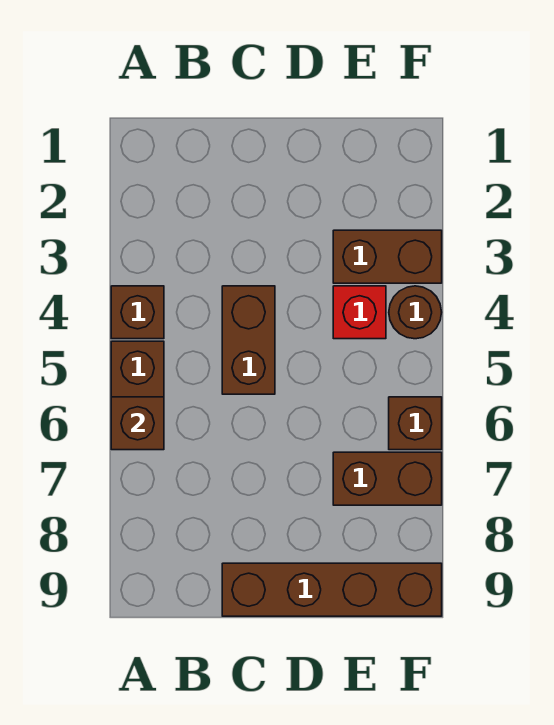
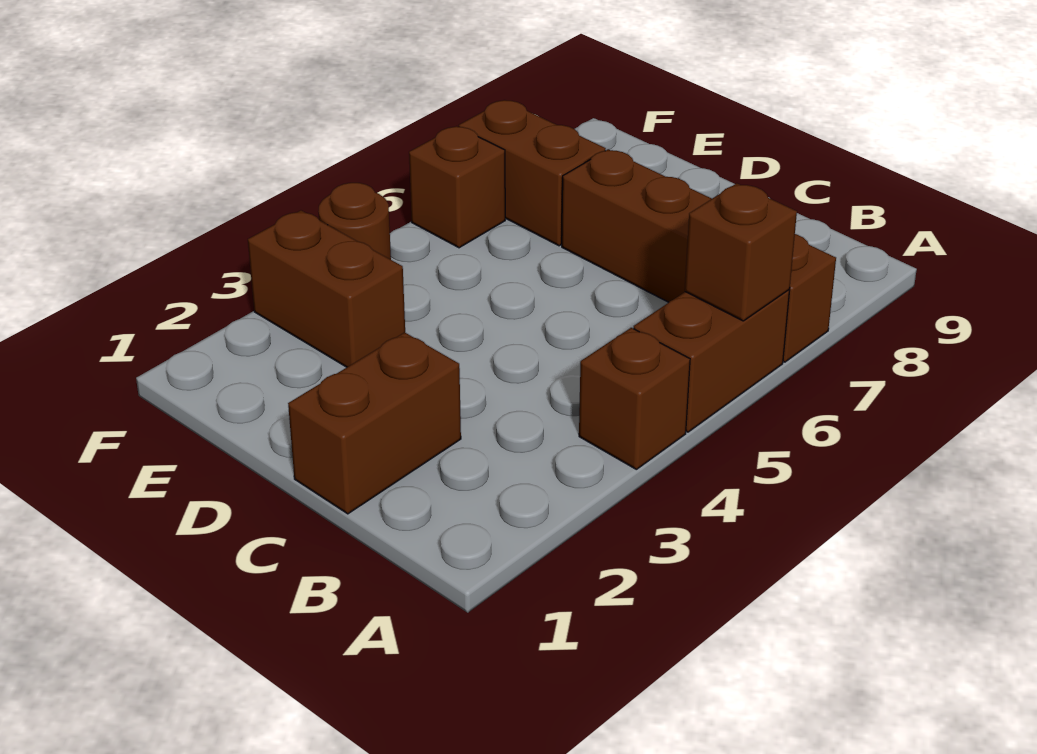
brown 1x2 brick [222,286,275,394] -> brown 1x2 brick moved to [288,332,461,514]
brown 1x4 brick [222,563,442,616] -> brown 1x4 brick moved to [562,149,836,362]
red 1x1 brick [333,286,386,339] -> none

